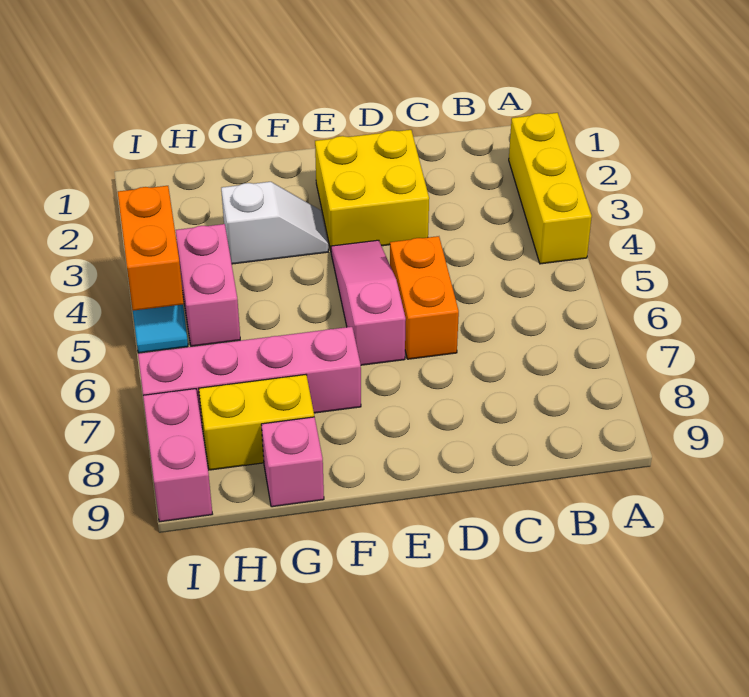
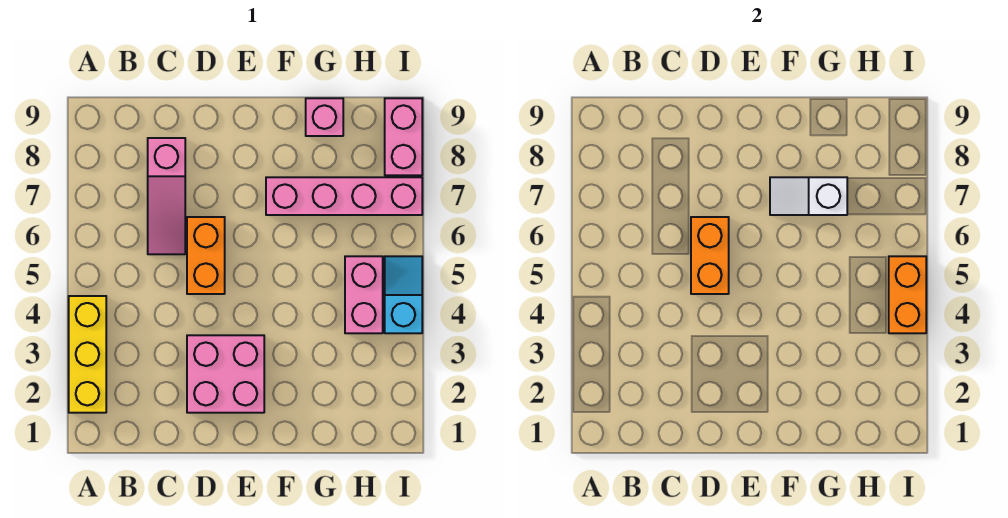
yellow 2x2 brick [315,130,429,250] -> pink 2x2 brick [187,335,264,413]
none -> orange 1x2 brick [691,217,729,294]
pink 1x3 slope [331,240,406,365] -> pink 1x3 slope moved to [148,138,185,254]
white 1x2 slope [221,182,328,264] -> white 1x2 slope moved to [770,177,847,215]
yellow 1x2 brick [199,375,314,470] -> none

